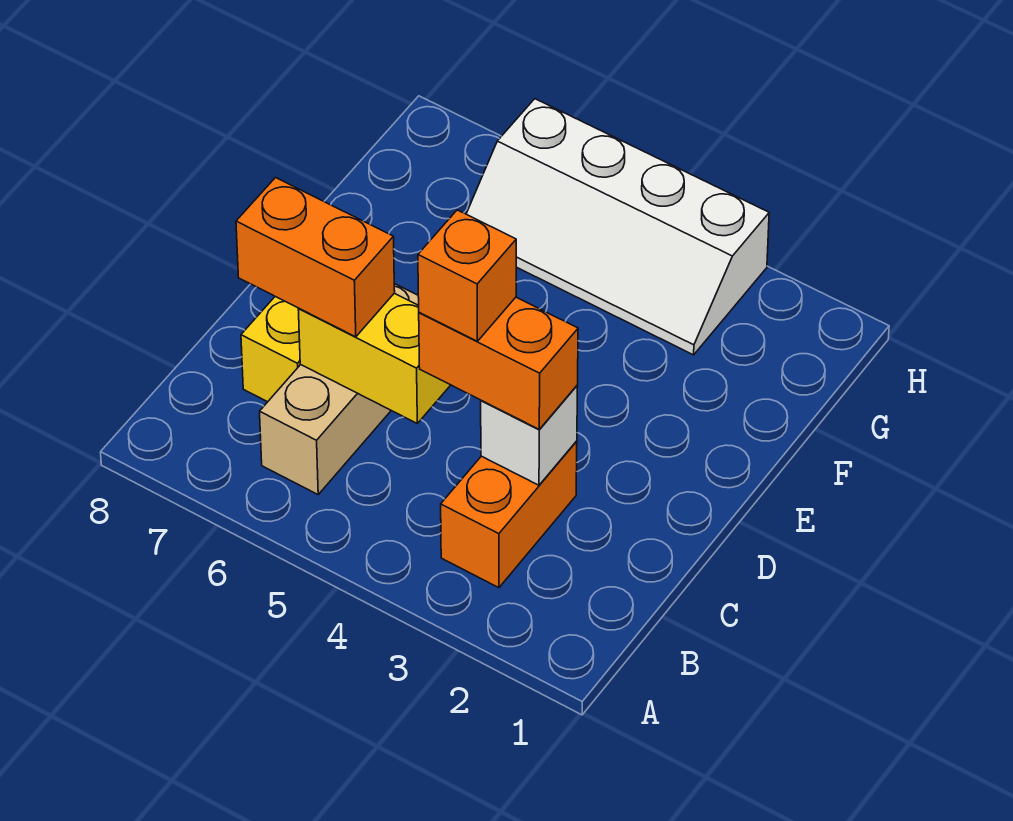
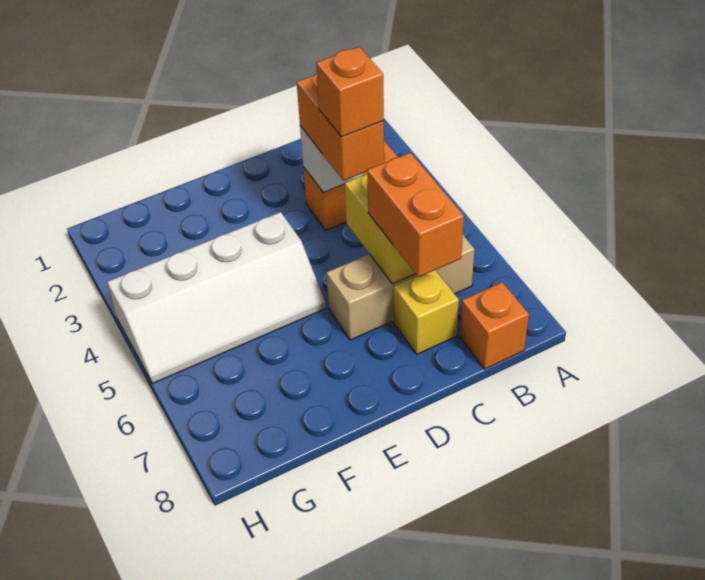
none -> orange 1x1 brick [460,282,529,369]
white 2x4 slope [466,99,769,355] -> white 2x4 slope turned to [107,212,326,384]

